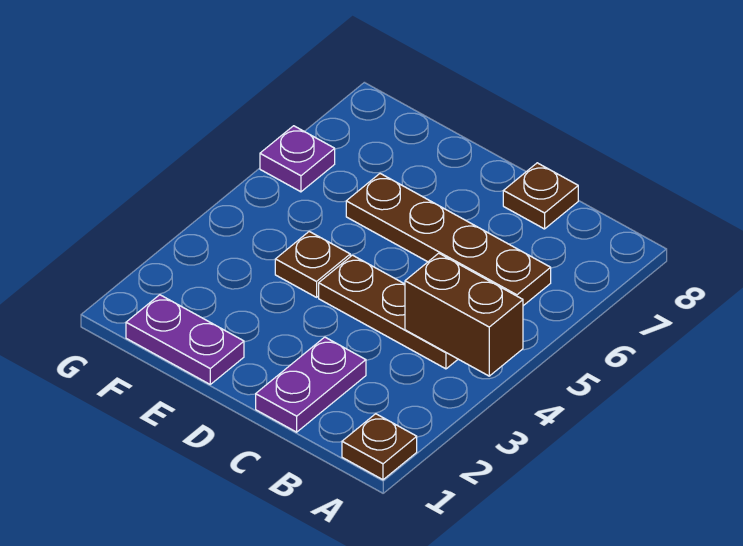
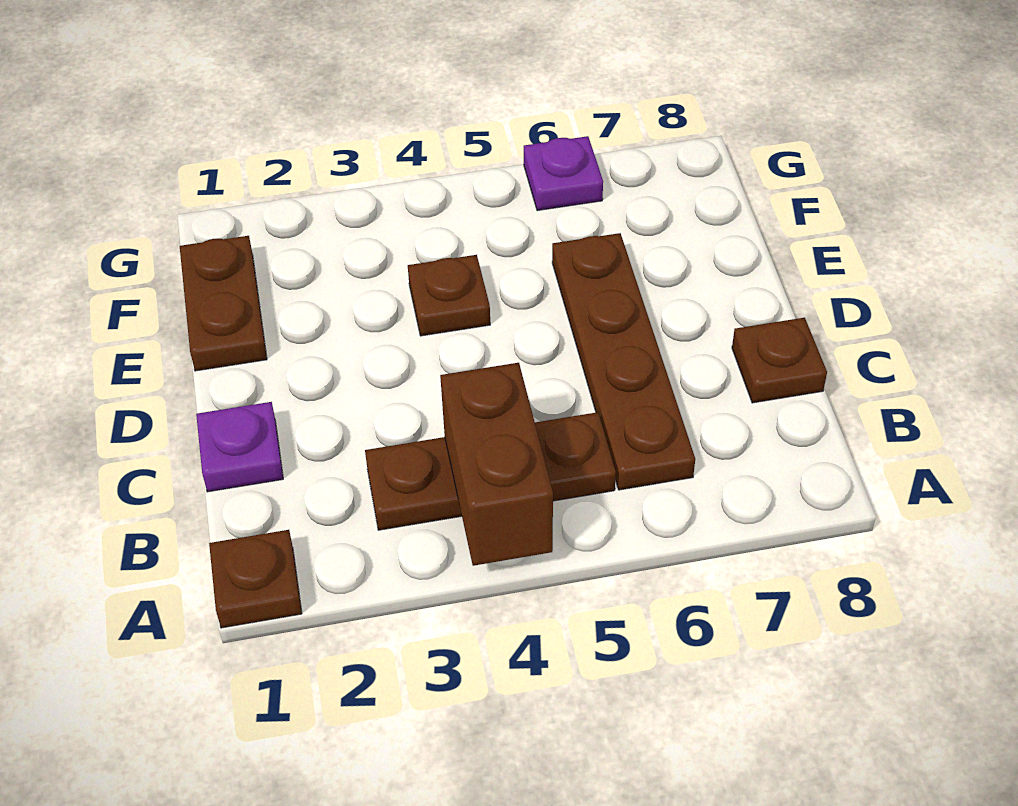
brown 1x3 plate [319,255,458,369] -> brown 1x3 plate turned to [365,412,616,530]
purple 1x2 plate [256,337,366,432] -> purple 1x1 plate [196,402,283,492]
purple 1x2 plate [126,295,244,384] -> brown 1x2 plate [180,236,267,371]

